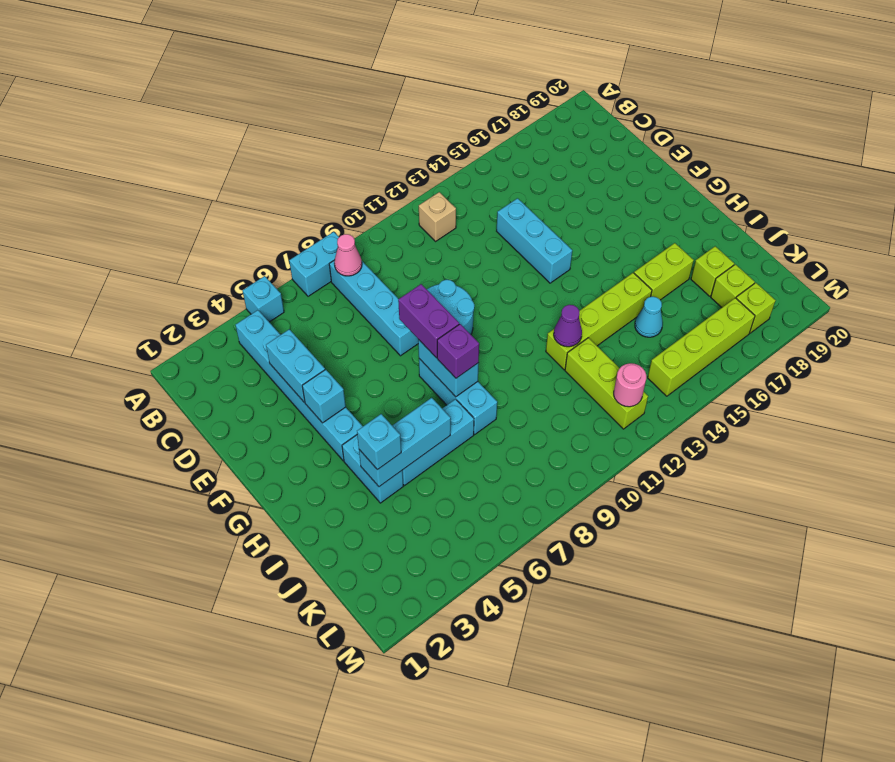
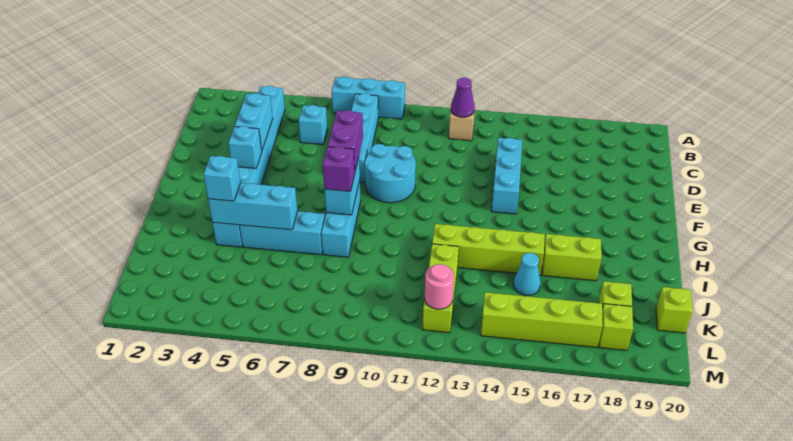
cyan 1x1 brick [242,276,284,322] -> cyan 1x1 brick moved to [299,105,327,144]
cyan 1x2 brick [289,232,339,296] -> cyan 1x3 brick [332,77,405,119]
pink 1x1 cone [334,234,362,276] -> none
purple 1x1 cone [554,305,582,347] -> purple 1x1 cone moved to [451,78,475,117]
lime 1x1 brick [691,246,734,296] -> lime 1x1 brick moved to [656,287,693,333]

